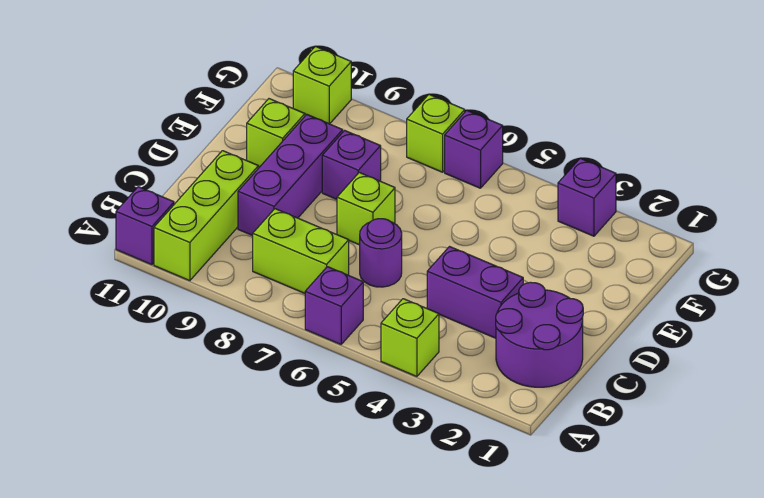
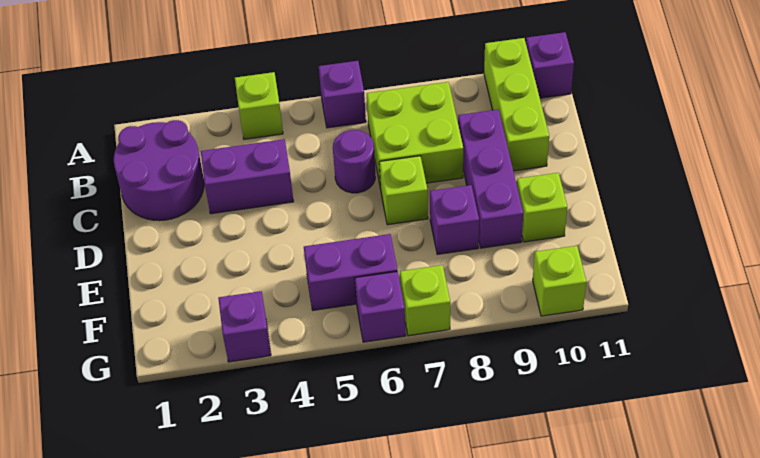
lime 1x2 brick [253,209,349,293] -> lime 2x2 brick [367,82,463,189]
none -> purple 1x2 brick [304,234,397,310]

